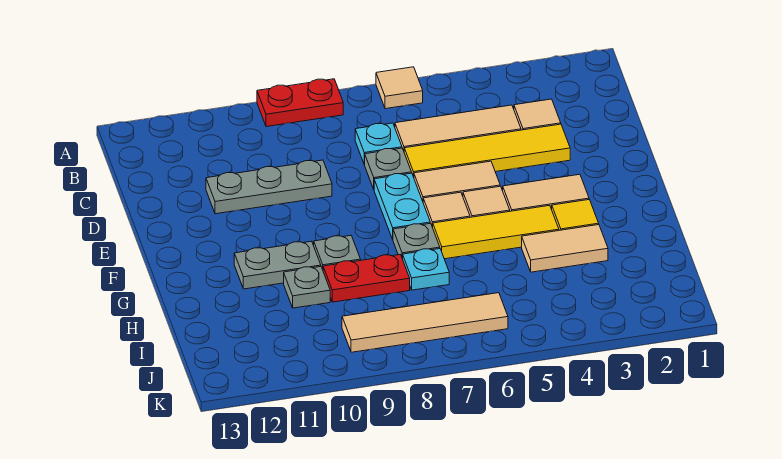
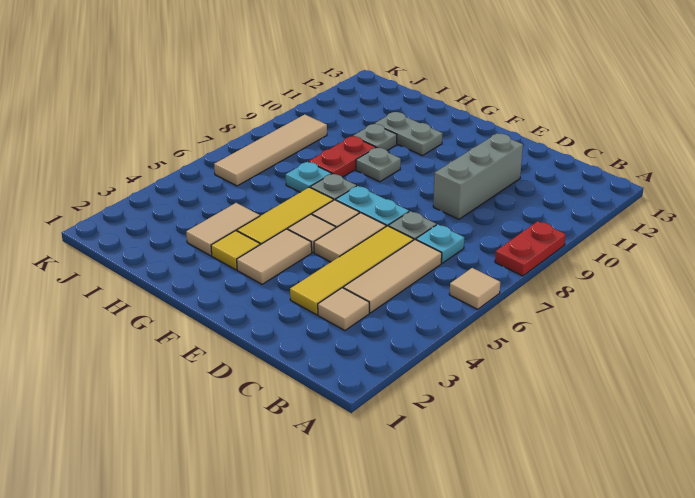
grey 1x3 plate [206,160,332,214] -> grey 1x3 brick [433,134,523,219]
grey 1x2 plate [234,241,321,289] -> grey 1x2 plate turned to [375,112,443,156]

